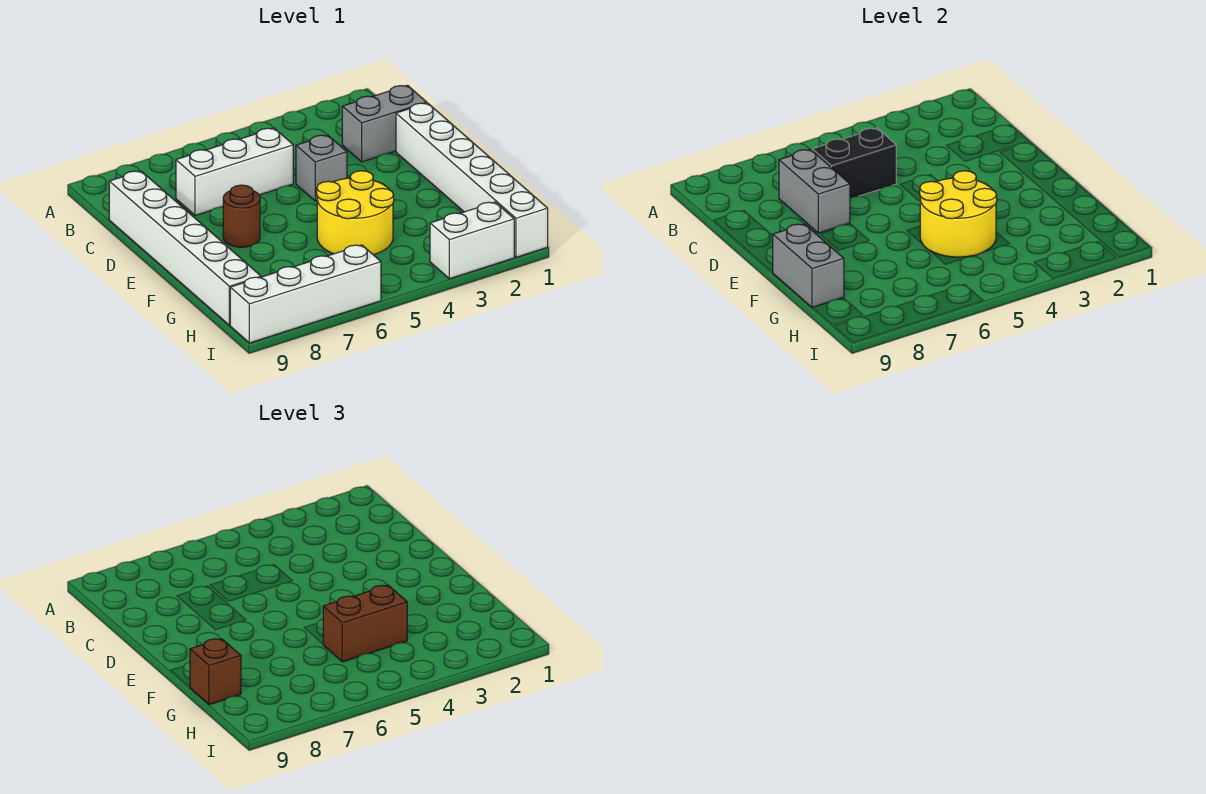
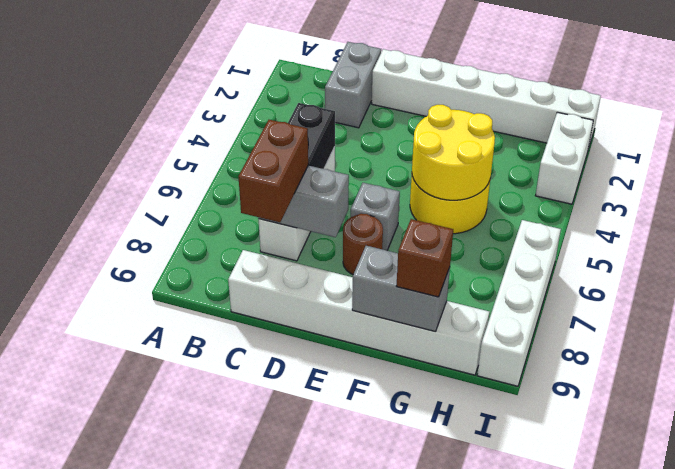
grey 1x1 brick [296,135,347,201] -> grey 1x1 brick moved to [351,183,400,251]
brown 1x2 brick [323,585,407,662] -> brown 1x2 brick moved to [238,120,308,222]

